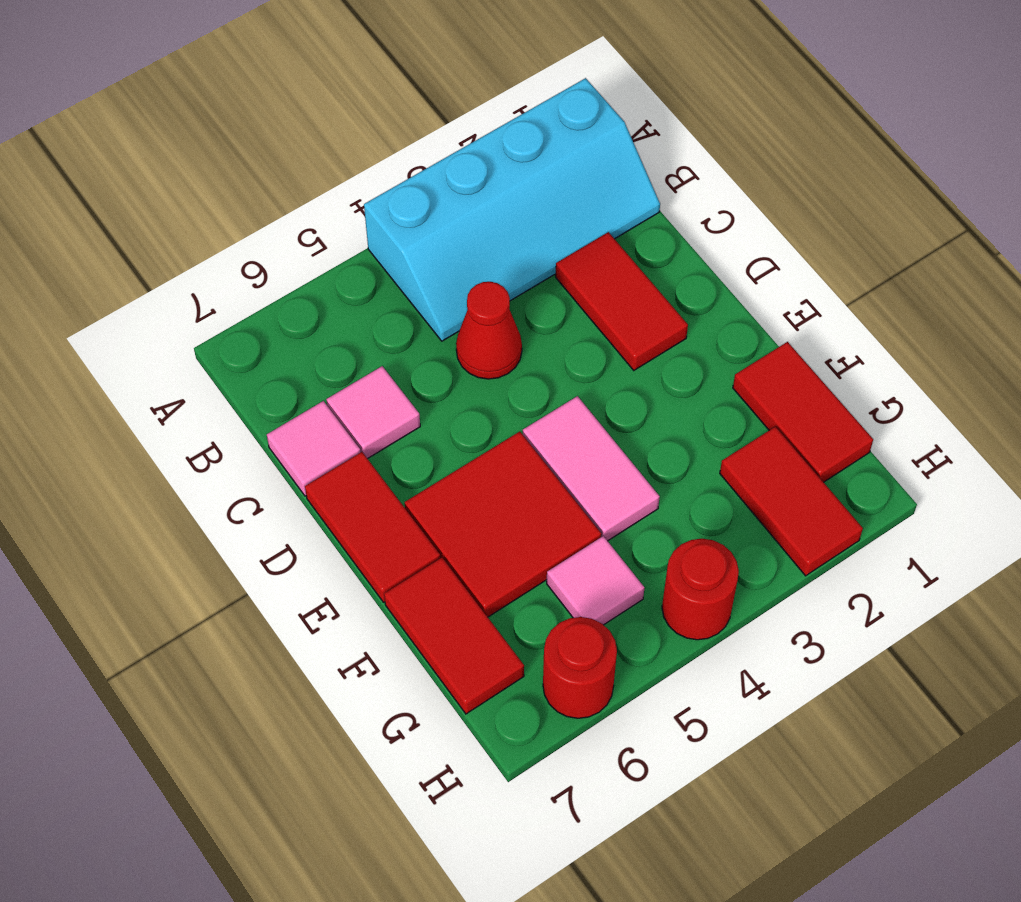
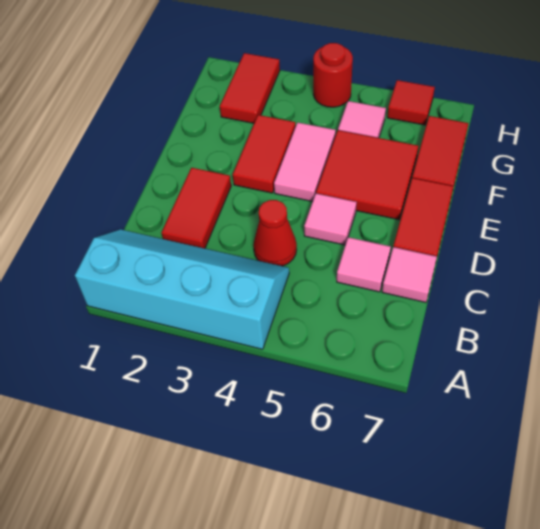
none -> pink 1x1 tile [304,193,357,245]
red 1x2 tile [733,342,873,482] -> red 1x2 tile moved to [233,115,296,193]
red 1x1 round brick [543,617,617,718] -> red 1x1 tile [387,80,435,125]

